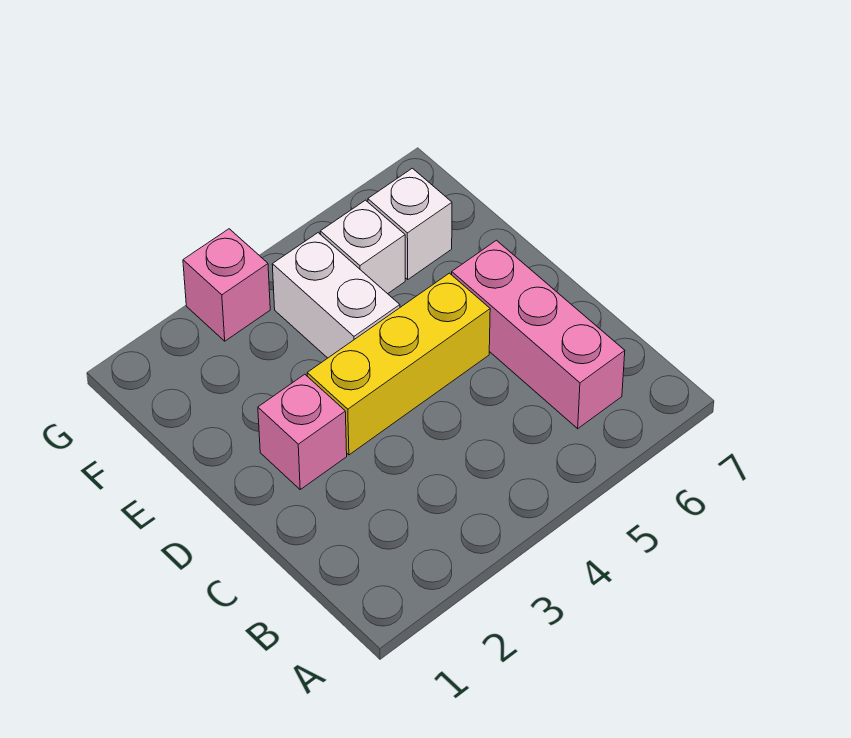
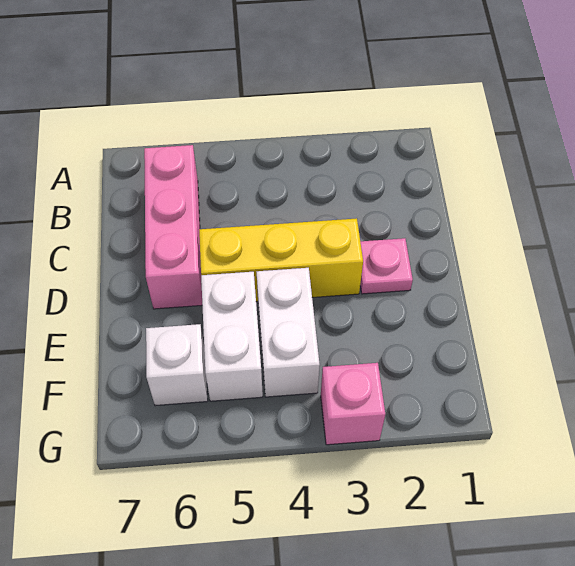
pink 1x1 brick [258,374,347,489] -> pink 1x1 plate [360,238,413,294]
white 1x1 brick [320,200,405,294] -> white 1x2 brick [201,272,263,401]

